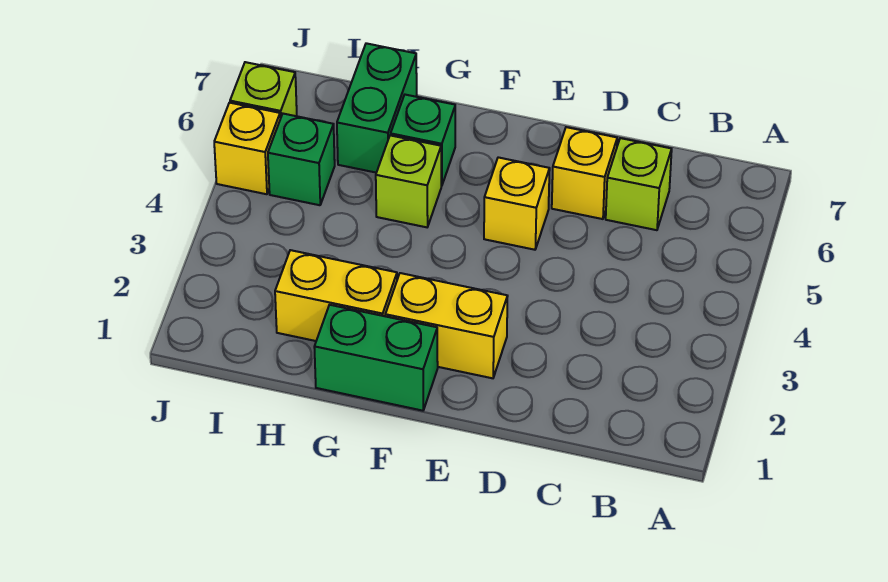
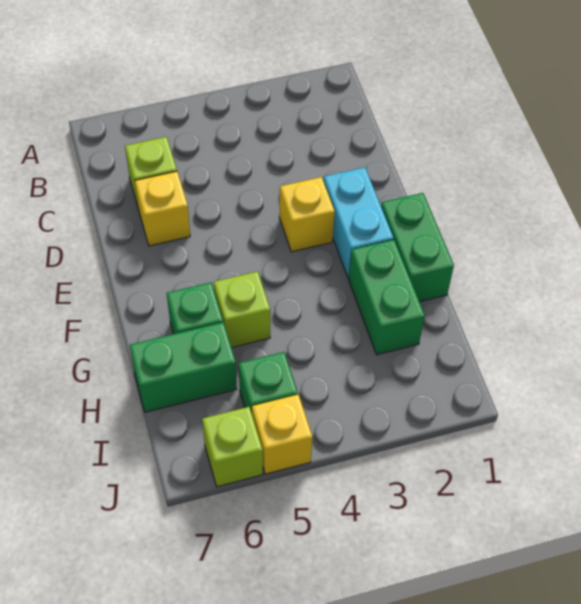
yellow 1x2 brick [385,273,508,378] -> cyan 1x2 brick [324,167,393,278]
yellow 1x1 brick [484,157,550,250] -> yellow 1x1 brick moved to [279,177,335,252]
yellow 1x2 brick [275,250,397,341] -> green 1x2 brick [349,240,425,355]

